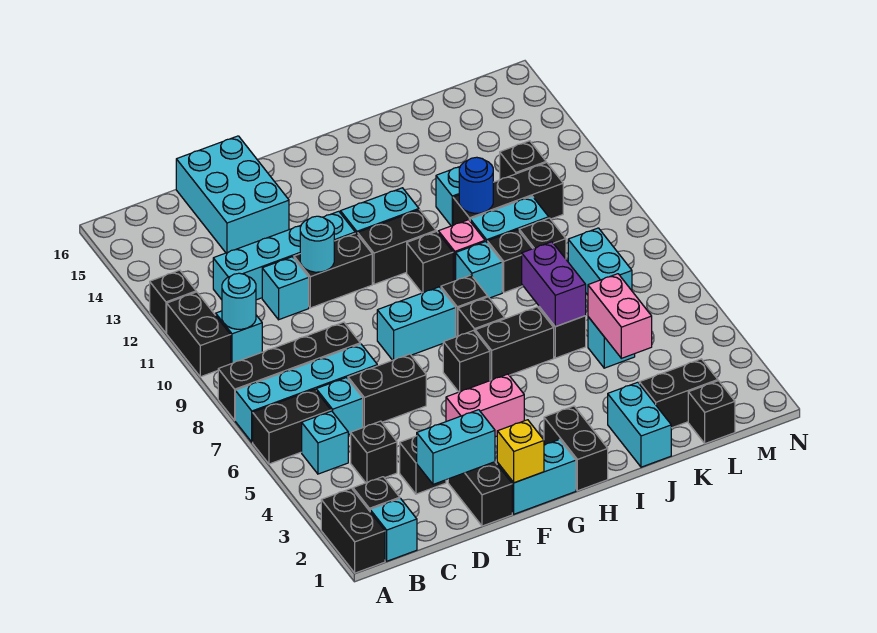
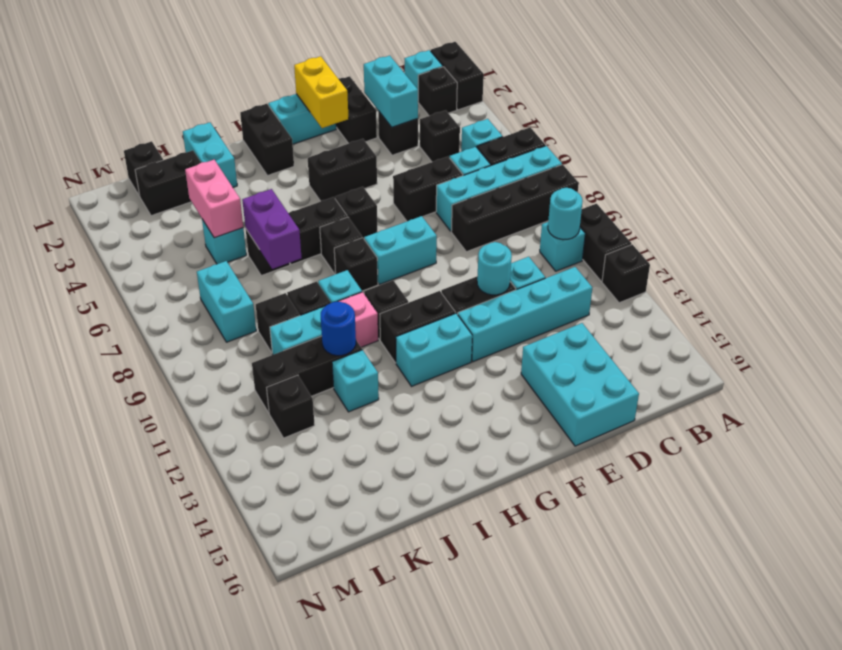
cyan 1x2 brick [417,410,495,484] -> cyan 1x2 brick turned to [364,56,418,127]
yellow 1x1 brick [497,420,544,483] -> yellow 1x2 brick [294,56,349,128]
pink 1x2 brick [446,374,524,437] -> black 1x2 brick [308,139,377,201]

